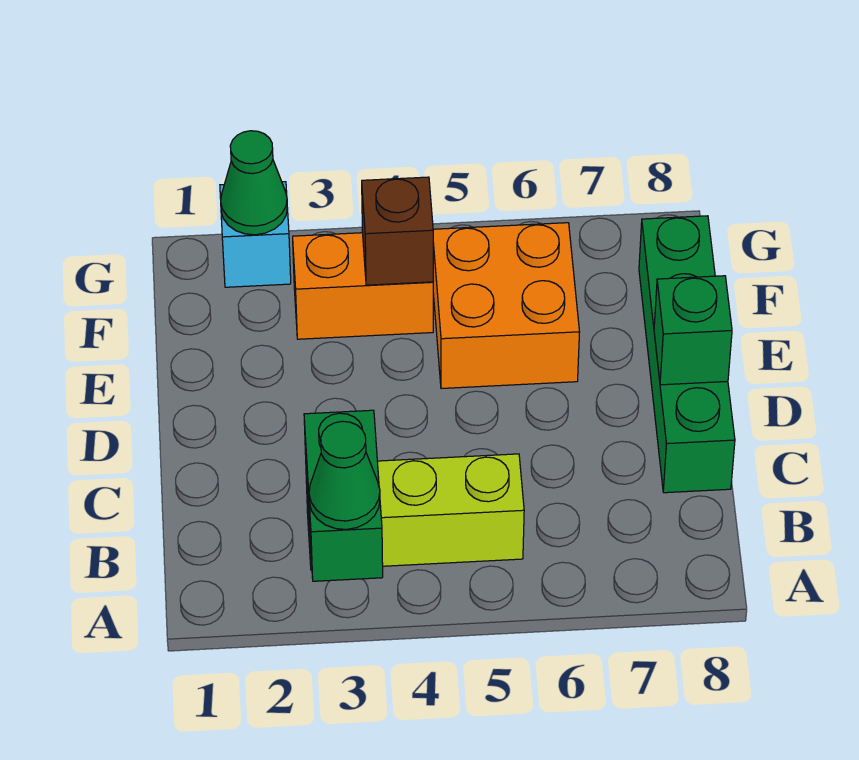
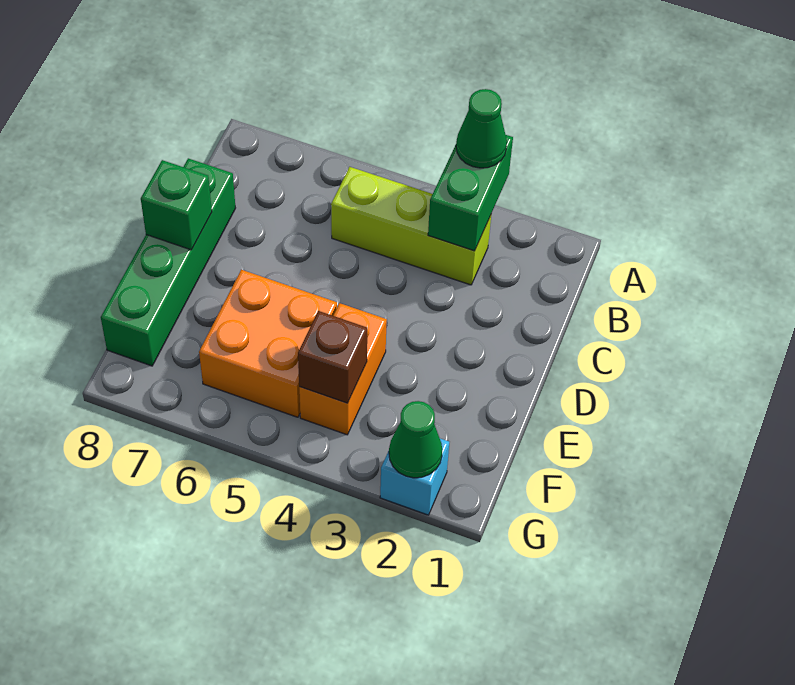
orange 1x2 brick [293,233,433,339] -> orange 1x2 brick turned to [299,303,387,435]

